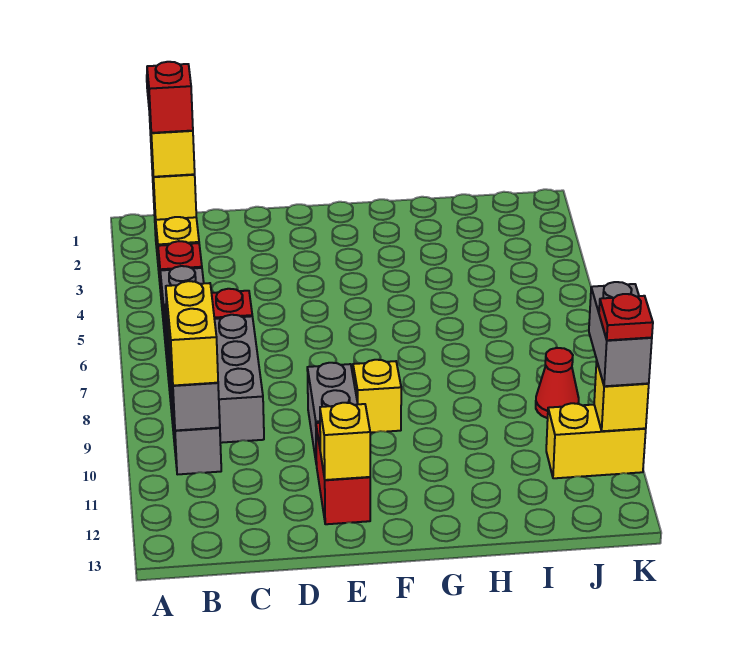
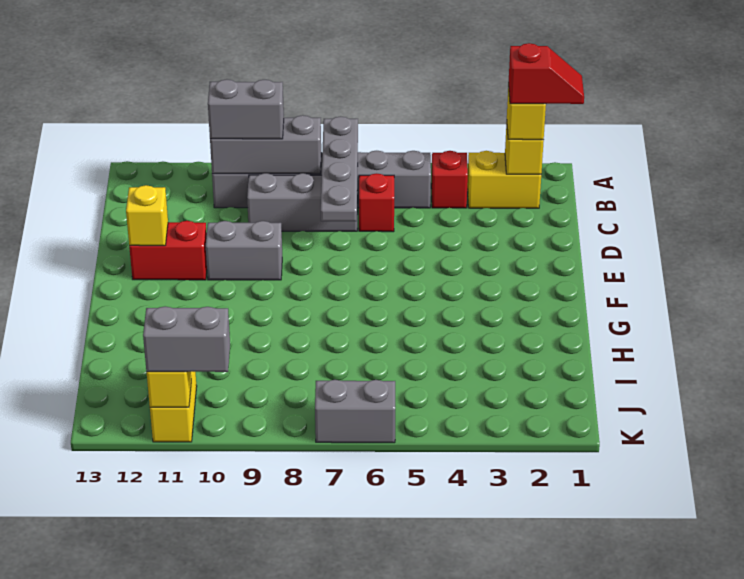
none -> grey 1x4 plate [321,116,358,221]
yellow 1x2 brick [166,281,218,386] -> grey 1x2 brick [208,79,284,139]
yellow 1x1 brick [353,360,401,433] -> none
red 1x1 cone [536,348,579,418] -> none
none -> grey 1x2 brick [315,380,395,443]
red 1x1 plate [599,294,653,340] -> none

